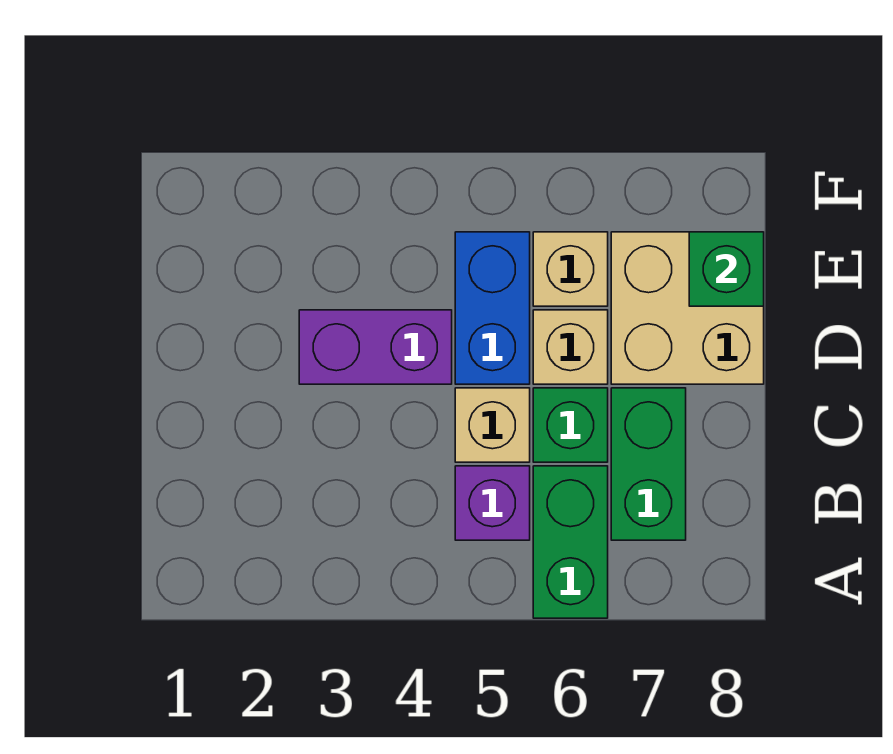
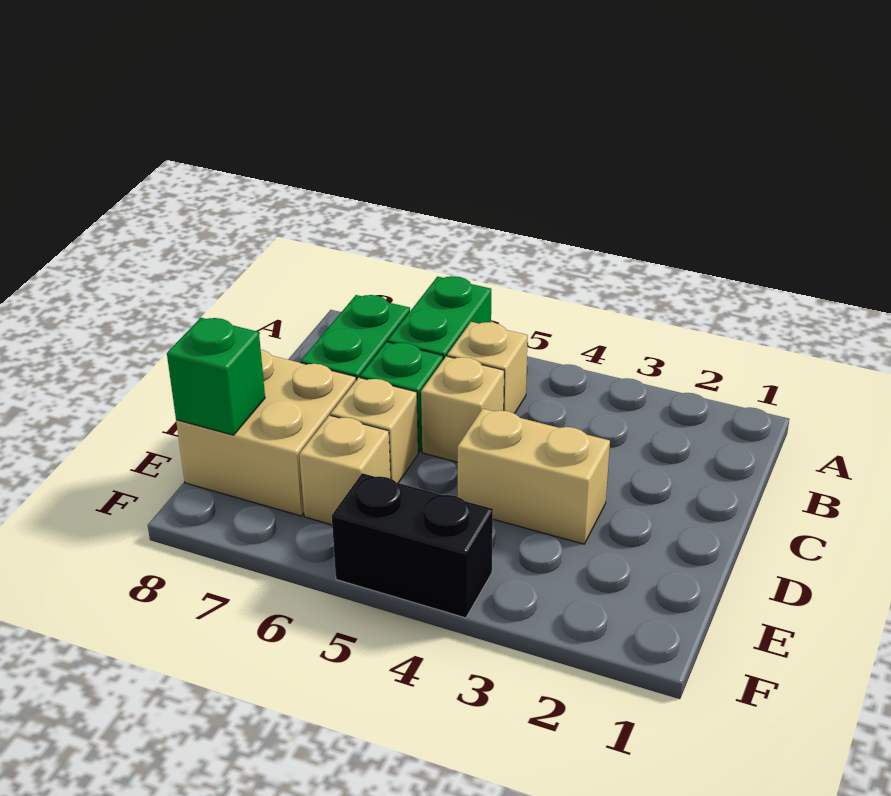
purple 1x1 brick [455,466,530,540] -> tan 1x1 brick [447,322,528,414]
purple 1x2 brick [299,310,452,384] -> tan 1x2 brick [458,409,610,544]
blue 1x2 brick [455,232,530,384] -> none
none -> black 1x2 brick [332,473,493,618]

